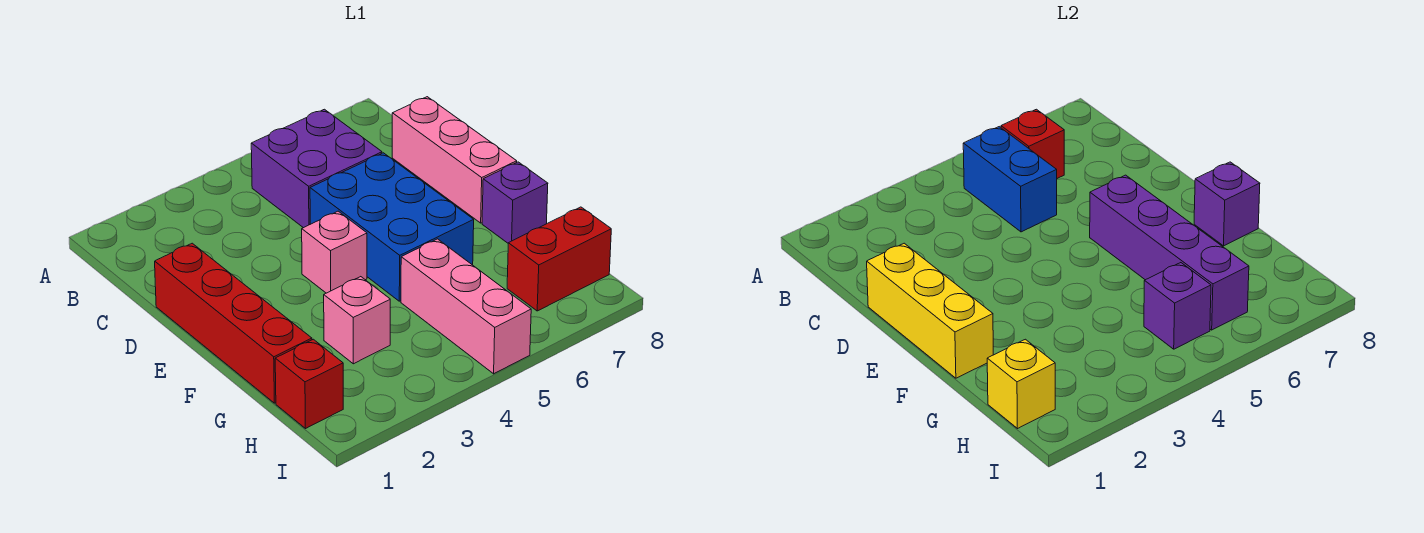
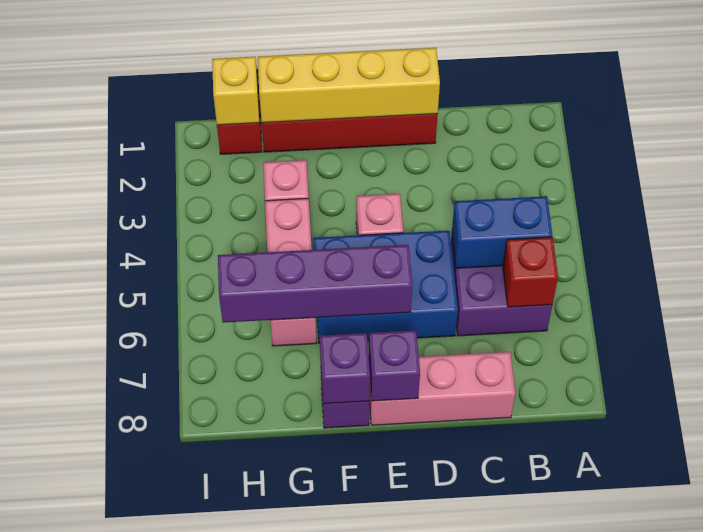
yellow 1x3 brick [867,243,993,378] -> yellow 1x4 brick [258,48,440,123]
pink 1x3 brick [401,239,531,374] -> pink 1x3 brick turned to [265,198,317,346]
purple 1x1 brick [1144,263,1211,349] -> purple 1x1 brick moved to [369,330,420,401]
red 1x2 brick [507,207,611,311] -> none

